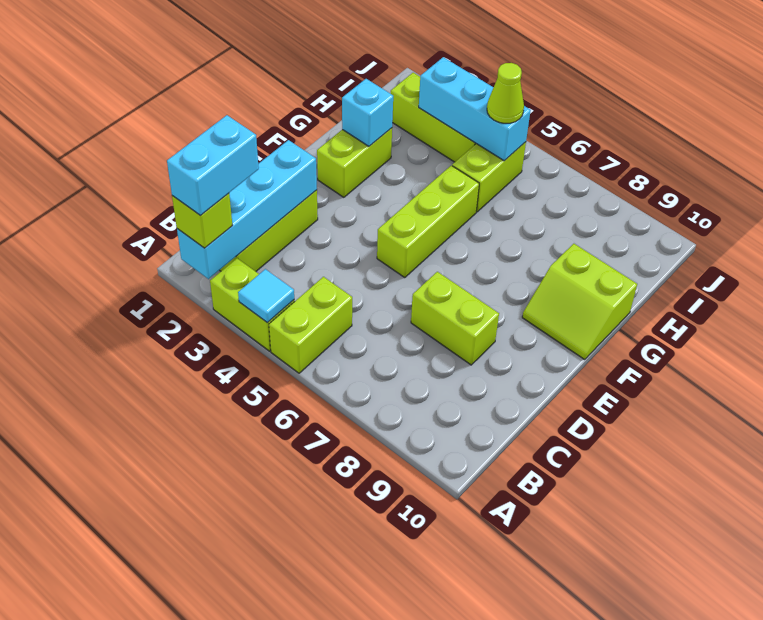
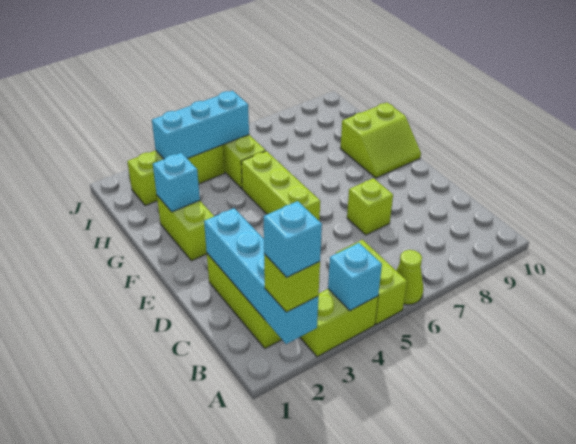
cyan 1x2 brick [167,115,259,216] -> cyan 1x1 brick [264,201,322,277]
cyan 1x1 tile [238,269,294,323] -> cyan 1x1 brick [328,243,382,310]
lime 1x2 brick [411,272,499,365] -> lime 1x1 brick [347,178,393,235]
lime 1x1 cone [487,63,524,123] -> lime 1x1 cone moved to [396,250,423,305]

